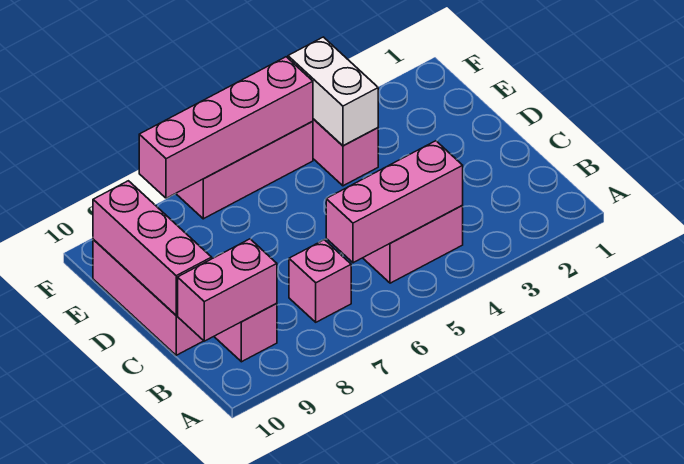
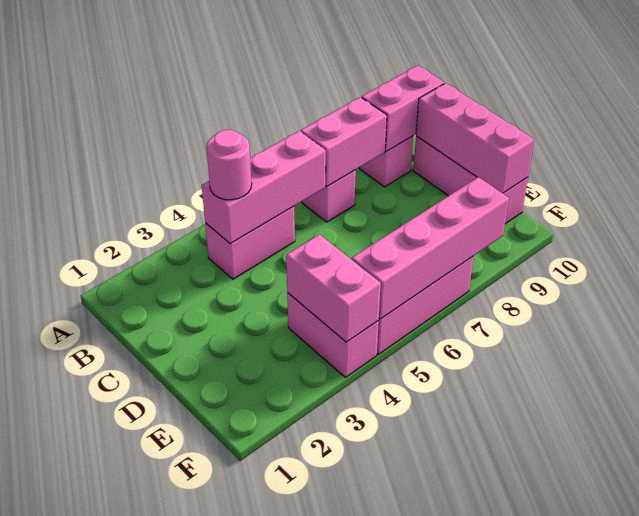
none -> pink 1x1 round brick [206,130,252,200]
none -> pink 1x2 brick [301,97,387,186]
white 1x2 brick [288,37,378,146] -> pink 1x2 brick [286,234,381,342]

